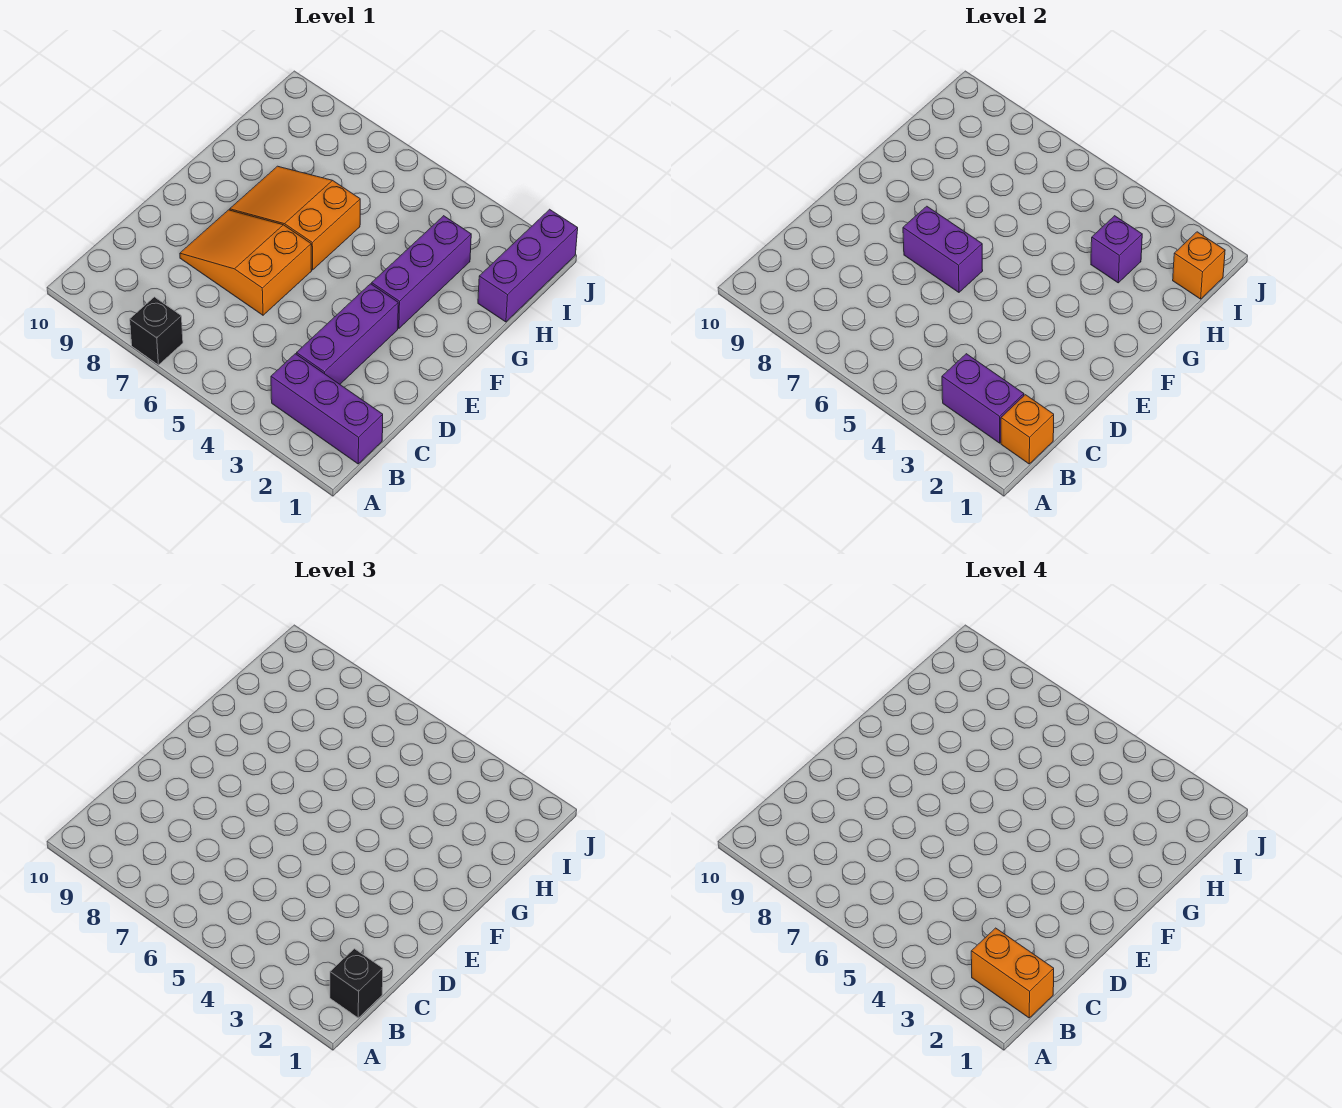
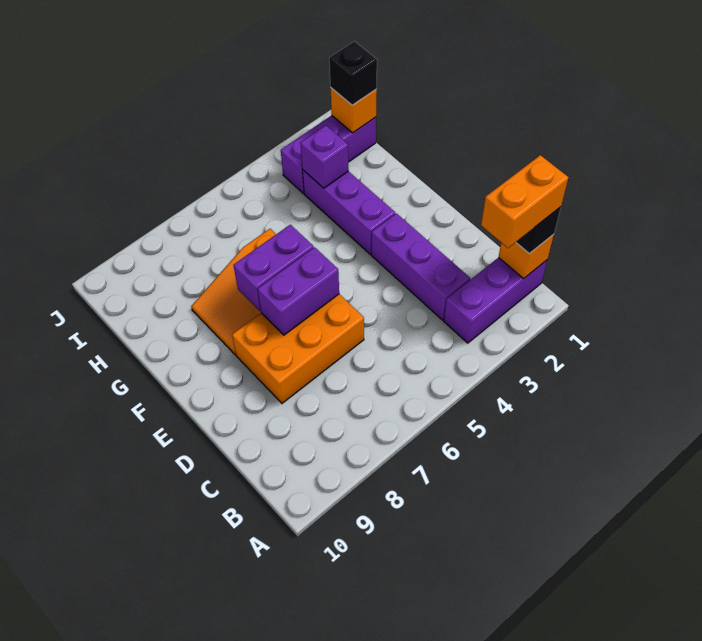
black 1x1 brick [130,297,183,365] -> black 1x1 brick moved to [329,41,377,105]
purple 1x2 brick [942,354,1024,443] -> purple 1x2 brick moved to [233,225,314,311]
orange 2x3 slope [180,210,312,315] -> orange 2x3 brick [232,294,364,403]
purple 1x3 brick [478,209,578,322] -> purple 1x3 brick turned to [281,115,376,193]

